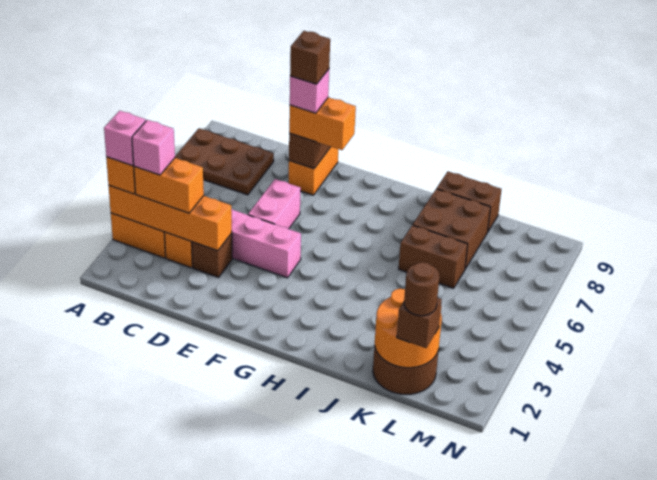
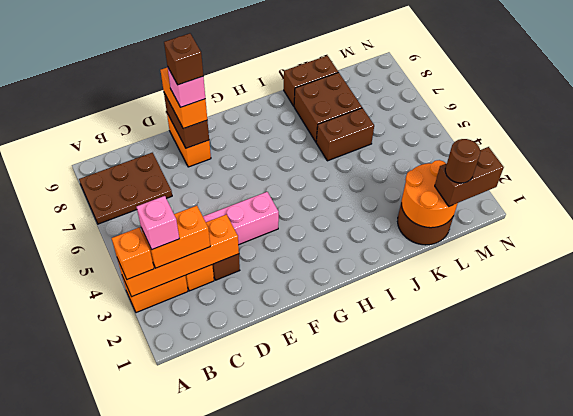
pink 1x1 brick [104,111,146,165] -> none
pink 1x2 brick [248,179,301,229] -> none
orange 1x2 brick [289,97,356,150] -> orange 1x2 brick turned to [161,67,207,129]
brown 1x1 brick [397,298,442,348] -> brown 1x2 brick [435,147,504,206]

